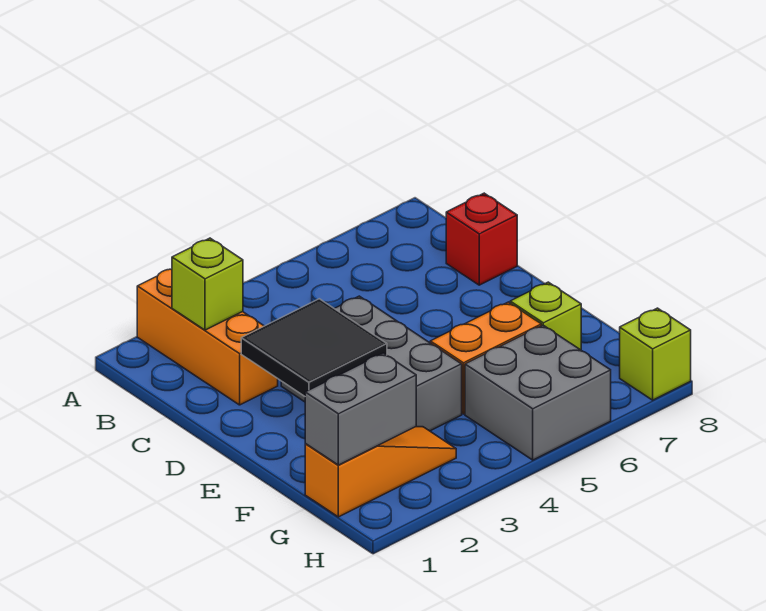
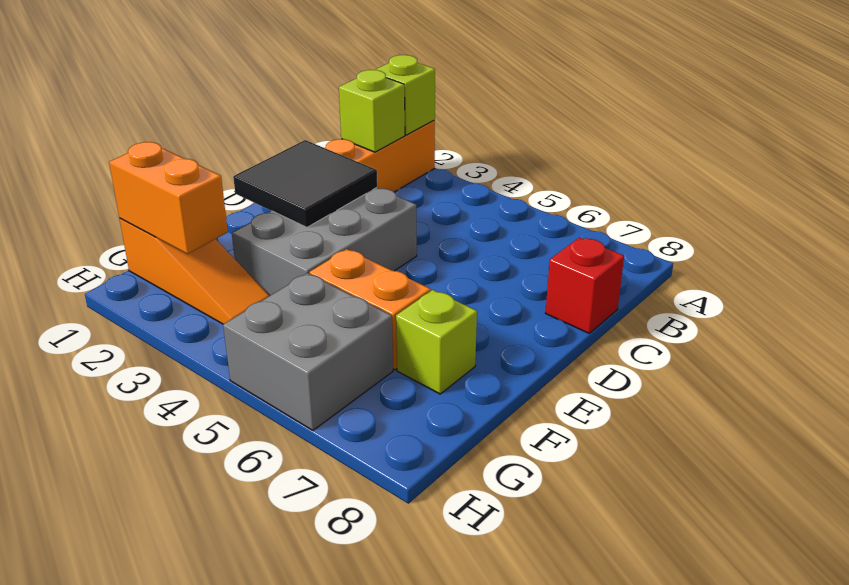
grey 1x2 brick [305,353,416,465] -> orange 1x2 brick [109,142,228,254]
lime 1x1 brick [620,308,691,400] -> lime 1x1 brick moved to [375,55,435,135]

